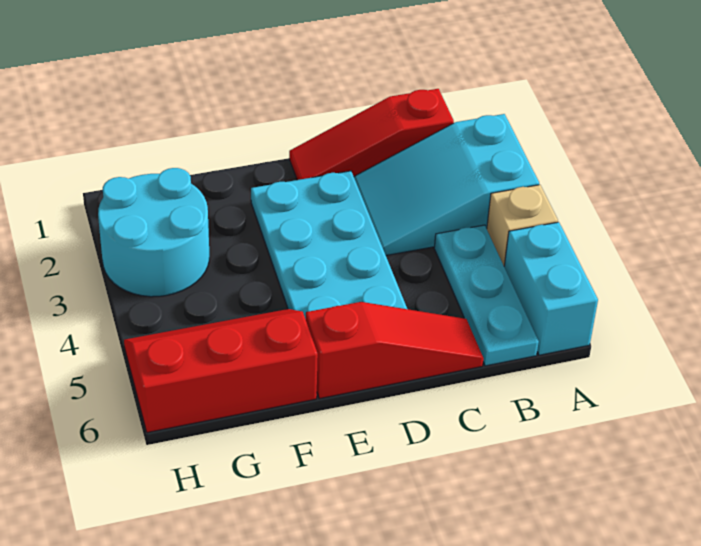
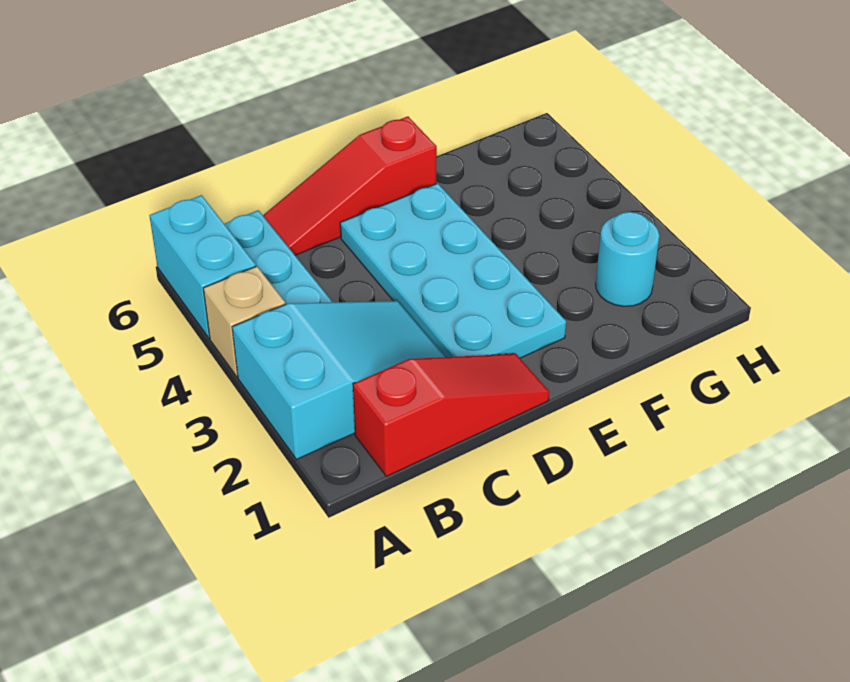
red 2x3 slope [124,309,318,433] -> none
cyan 2x2 round brick [98,168,209,297] -> cyan 1x1 round brick [595,212,659,306]

